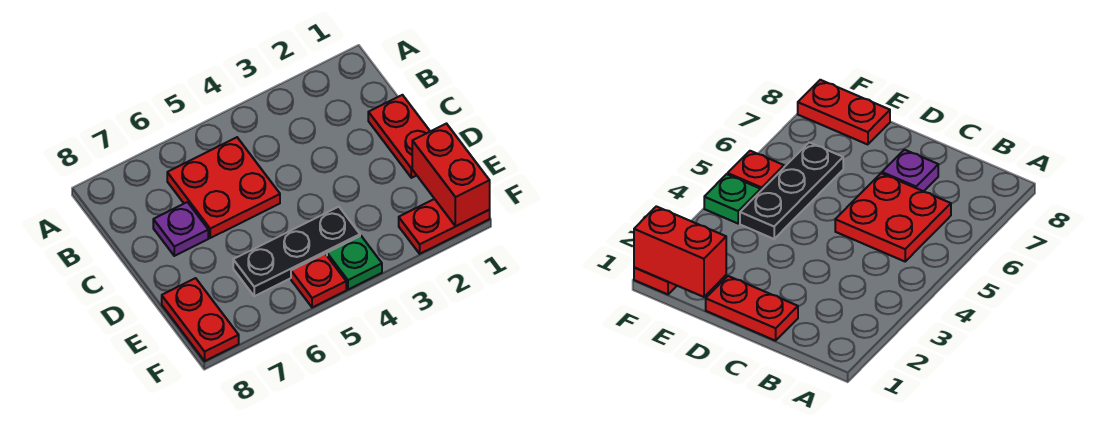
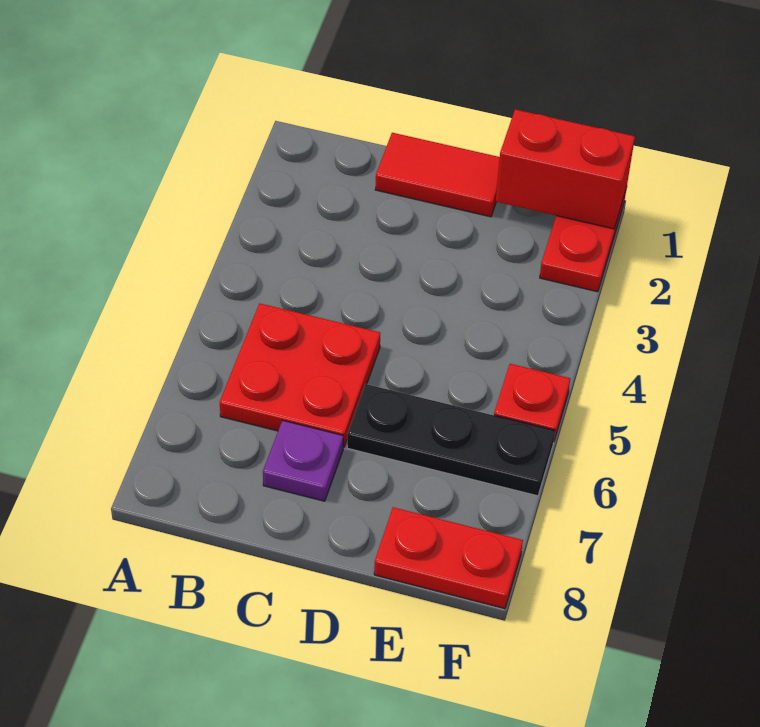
red 1x2 plate [368,95,430,178] -> red 1x2 tile [375,133,500,217]
black 1x3 plate [233,207,360,296] -> black 1x3 plate turned to [347,384,555,496]
green 1x1 plate [327,236,382,290] -> none

